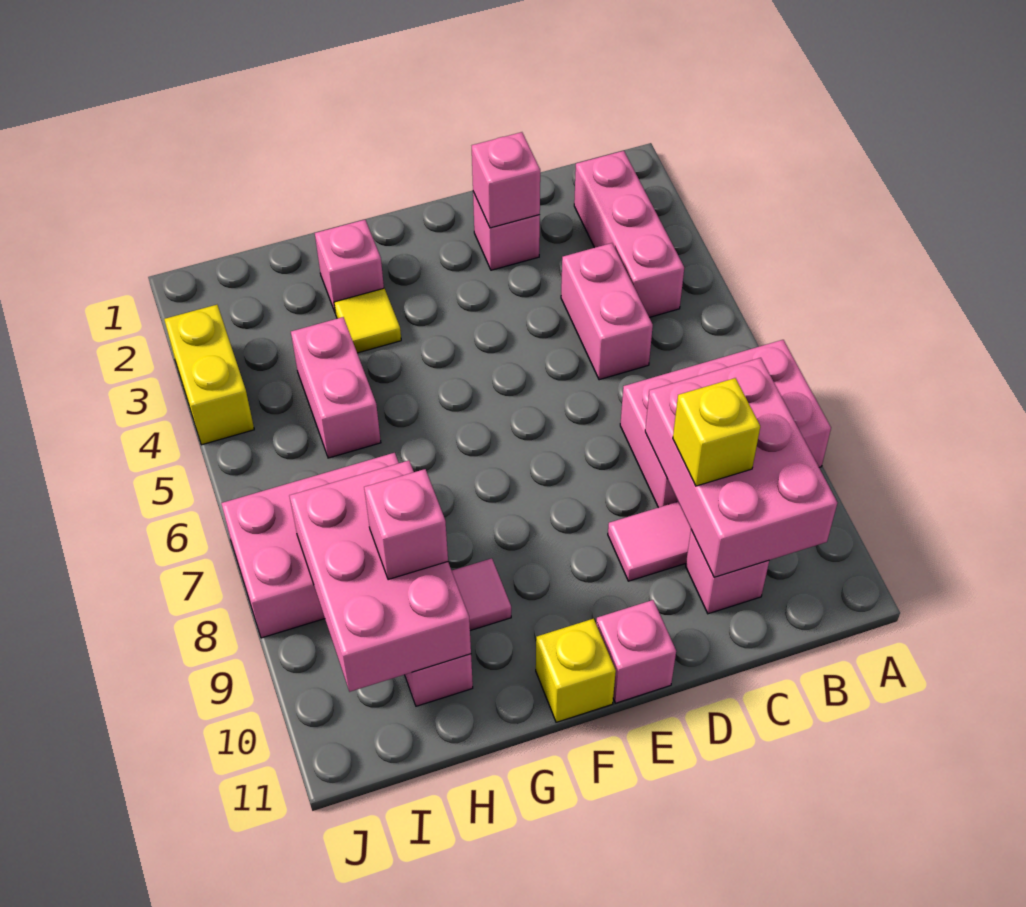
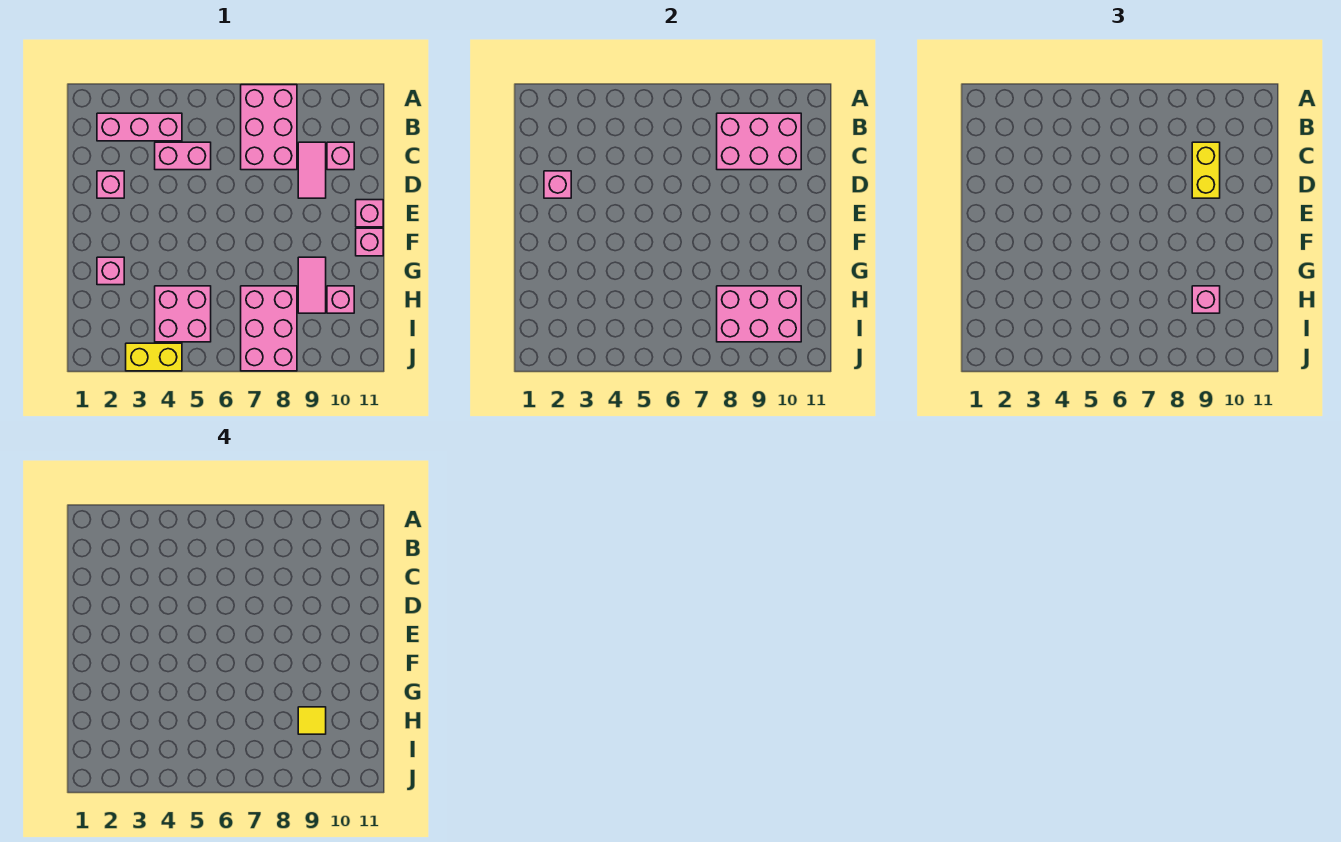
yellow 1x1 brick [673,378,760,486] -> yellow 1x2 brick [1192,142,1220,198]
yellow 1x1 brick [536,619,616,722] -> pink 1x1 brick [356,228,383,256]
yellow 1x1 tile [334,288,401,353] -> yellow 1x1 tile moved to [298,707,326,734]
pink 1x2 brick [291,317,381,458] -> pink 2x2 brick [155,286,211,342]

